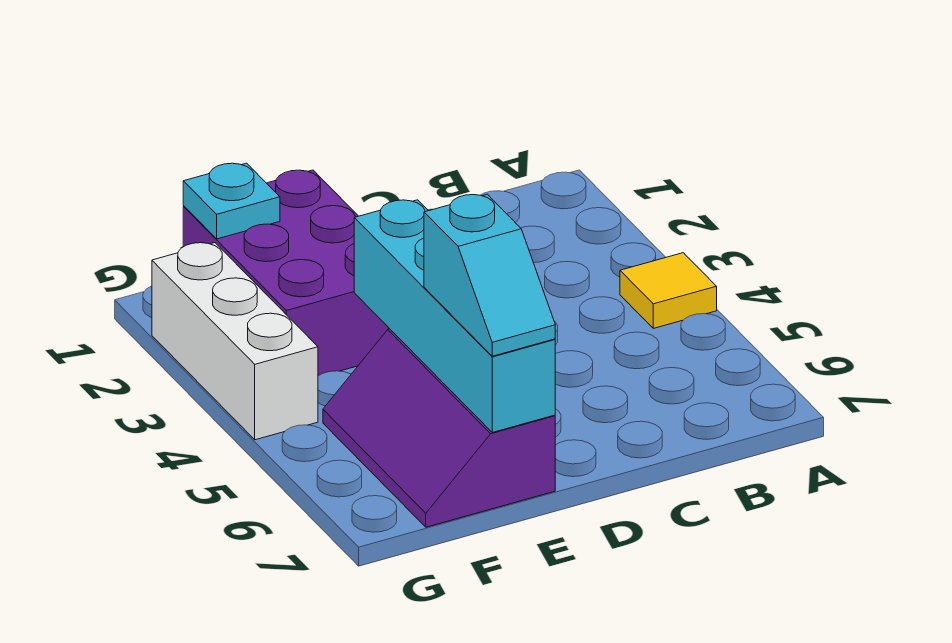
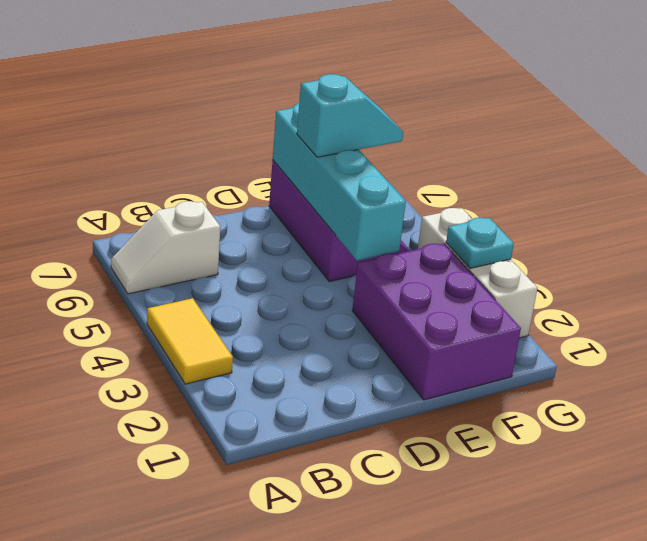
yellow 1x1 tile [620,253,717,328] -> yellow 1x2 tile [147,298,233,384]
none -> white 1x2 slope [111,201,220,294]
cyan 1x2 slope [424,194,555,356] -> cyan 1x2 slope turned to [297,74,403,157]
cyan 1x1 plate [183,163,280,239] -> cyan 1x1 plate moved to [446,218,514,268]

